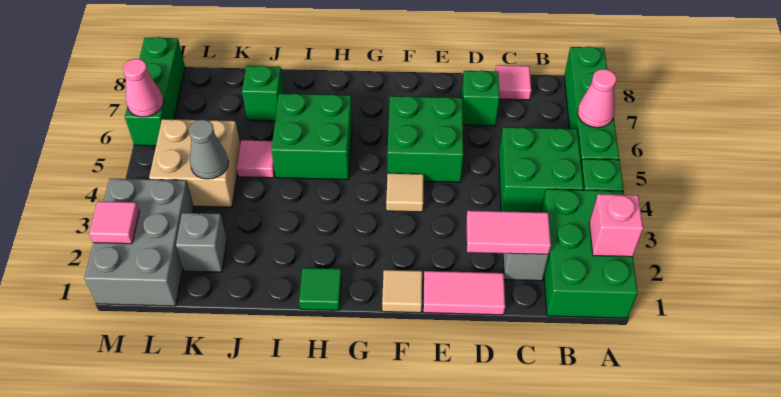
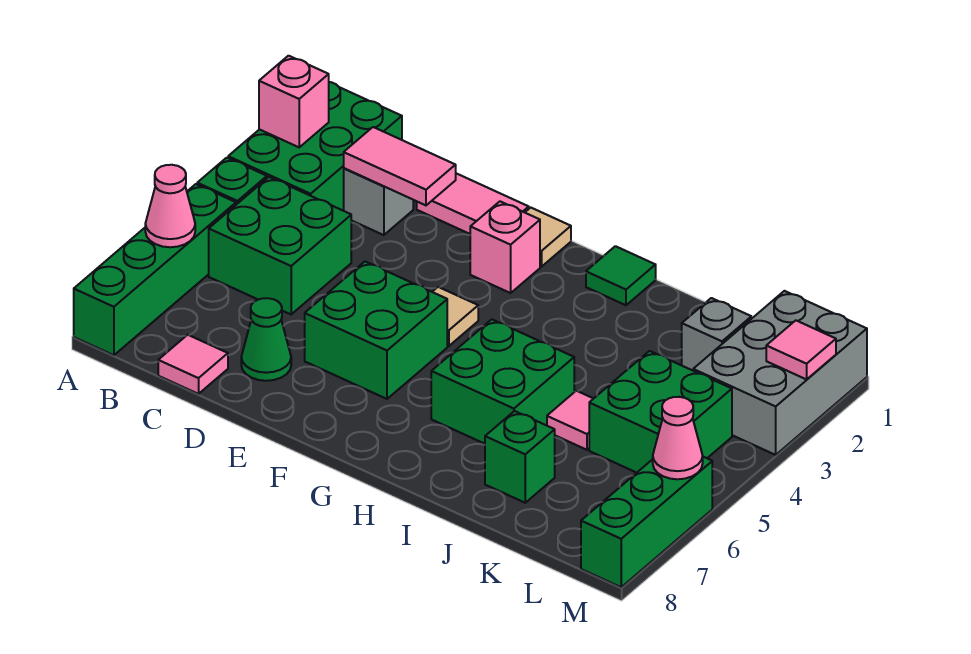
green 1x1 brick [461,70,500,126] -> green 1x1 cone [241,298,291,381]
none -> pink 1x1 brick [470,202,540,293]
tan 2x2 brick [149,119,240,207] -> green 2x2 brick [589,351,732,473]
grey 1x1 cone [189,120,228,179] -> none

